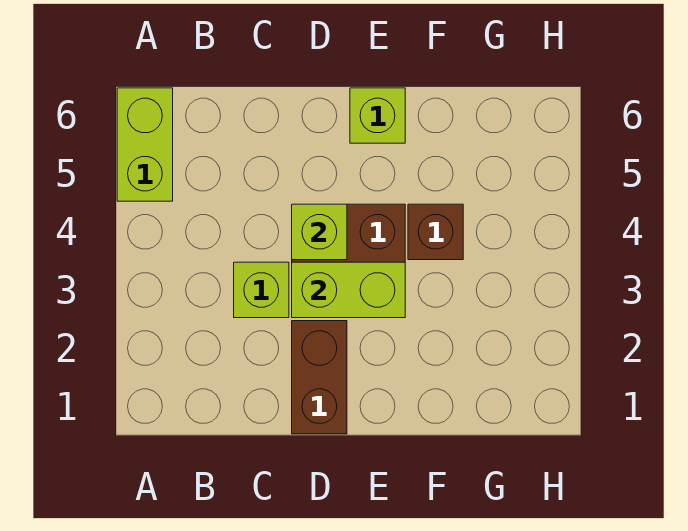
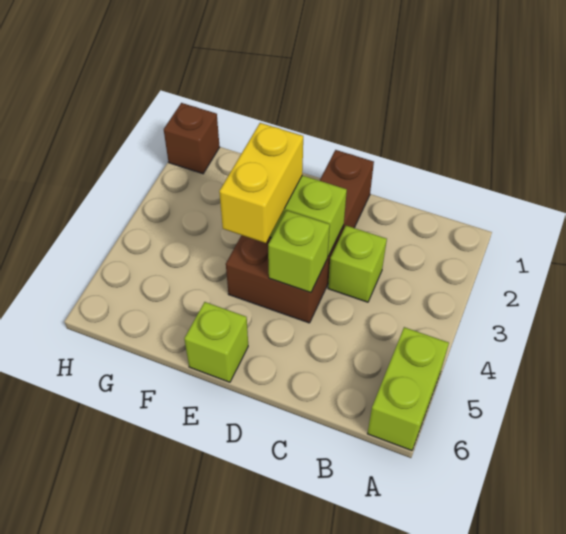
none -> yellow 1x2 brick [219,123,303,243]
brown 1x1 brick [408,204,463,260] -> brown 1x1 brick moved to [164,103,220,174]

